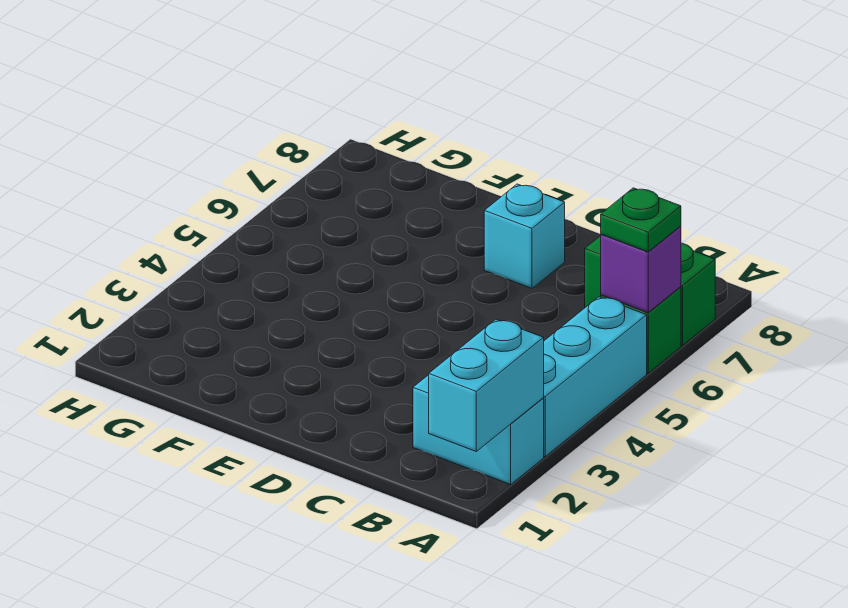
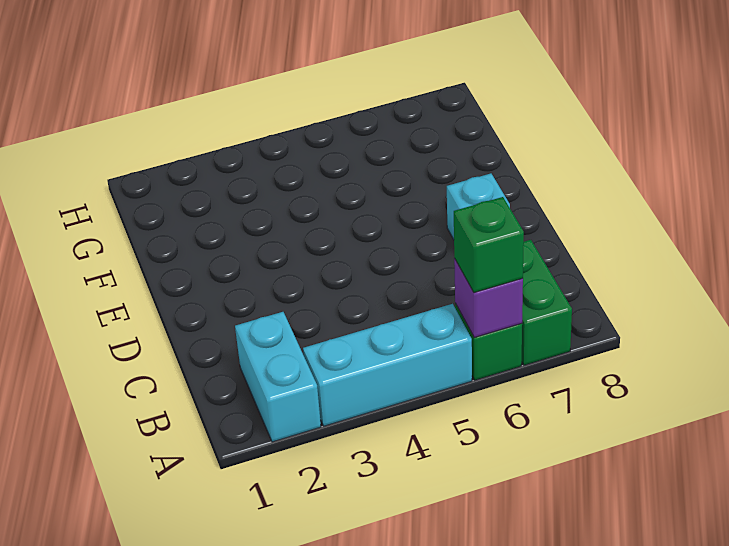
cyan 1x2 brick [429,319,544,451] -> none
green 1x1 plate [601,188,681,252] -> green 1x1 brick [454,197,524,293]

